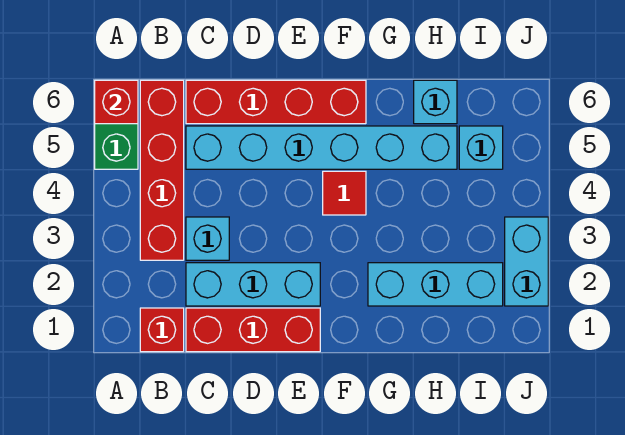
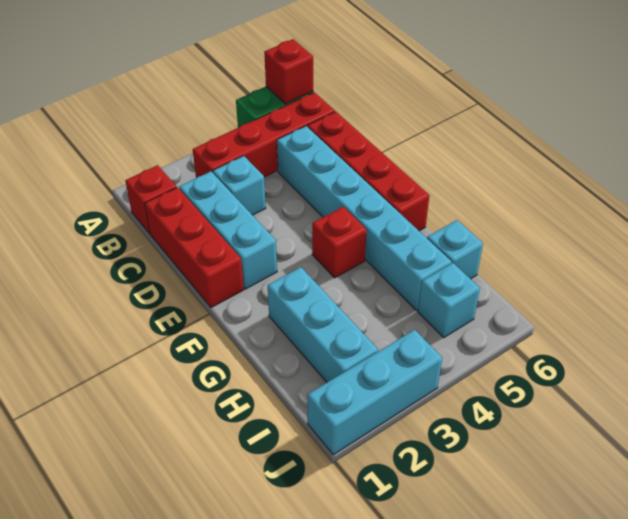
red 1x1 tile [323,171,366,215] -> red 1x1 brick [312,207,367,278]
cyan 1x2 brick [505,217,548,306] -> cyan 1x3 brick [307,330,442,455]

